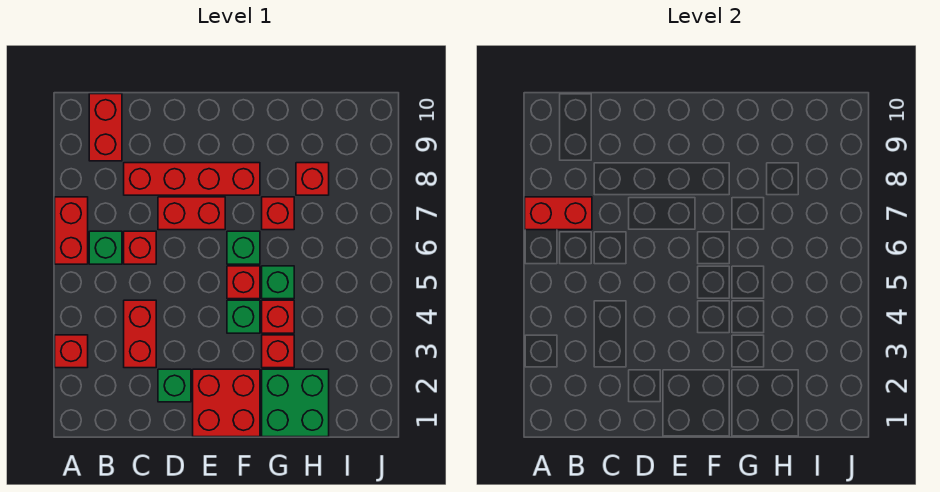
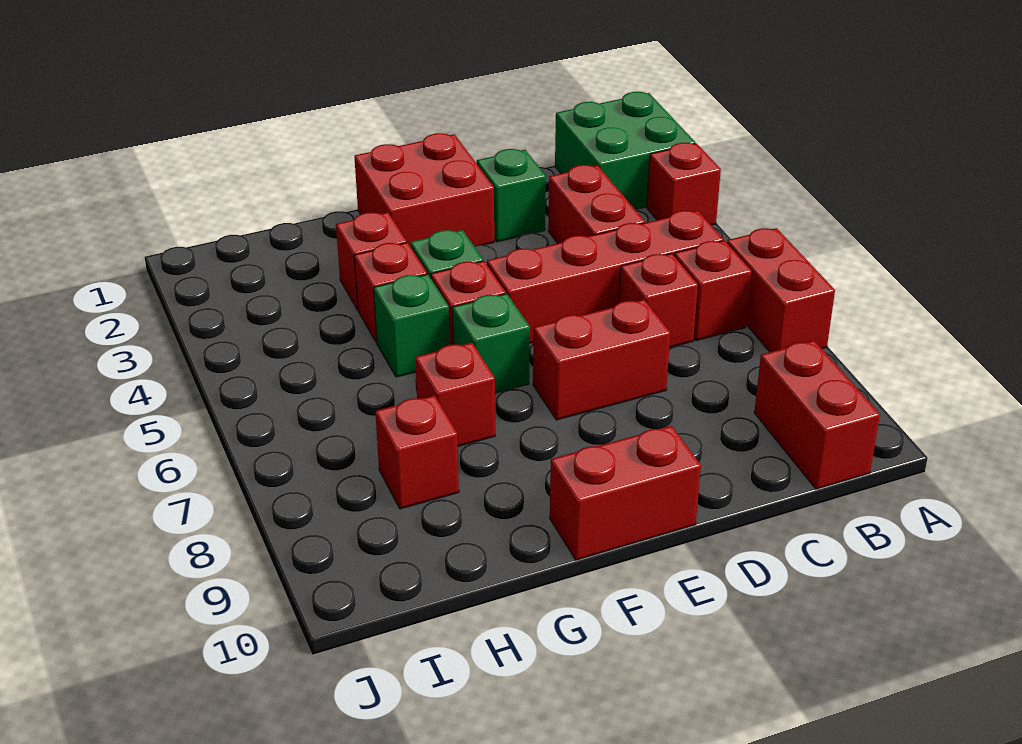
red 1x2 brick [525,197,592,230] -> red 1x2 brick moved to [550,426,701,560]
green 1x1 brick [89,231,122,264] -> red 1x1 brick [674,241,752,341]
red 1x4 brick [124,163,260,195] -> red 1x4 brick moved to [487,211,723,343]
green 2x2 brick [262,369,329,437] -> green 2x2 brick moved to [555,92,695,210]

